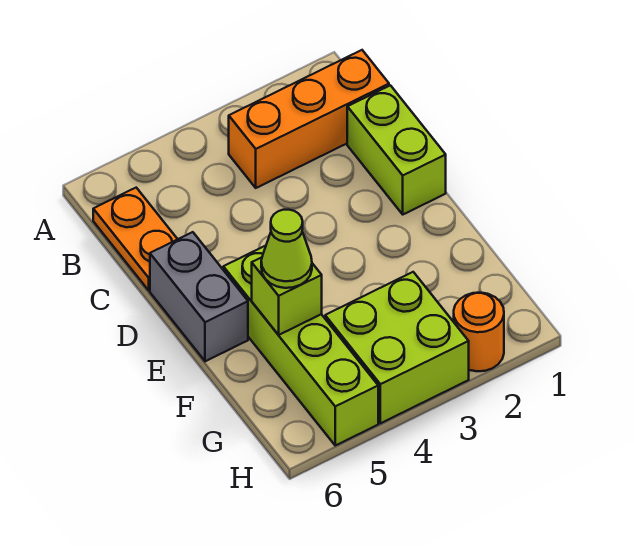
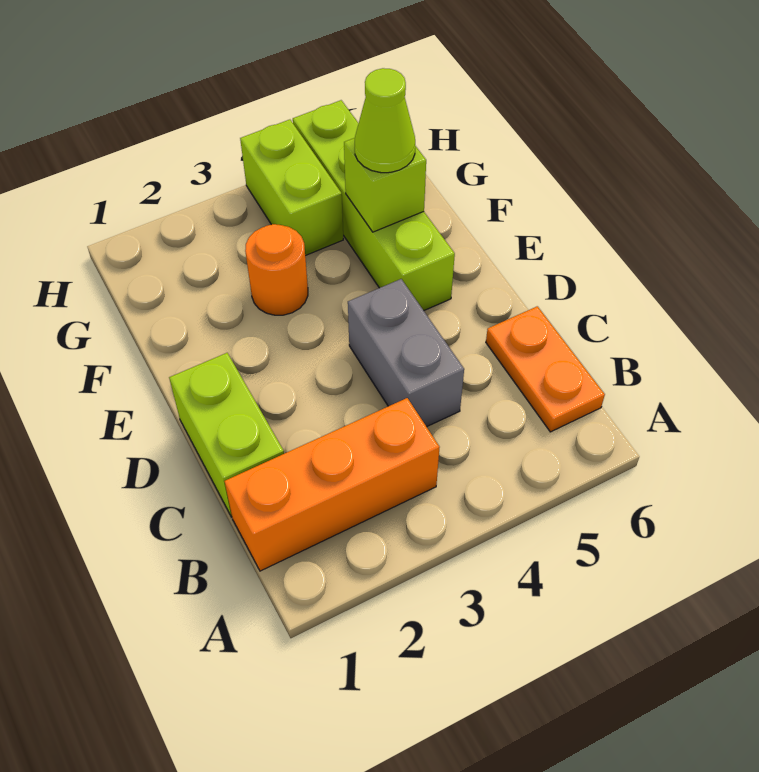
grey 1x2 brick [150,232,248,361] -> grey 1x2 brick moved to [348,279,464,427]
lime 2x2 brick [325,272,469,423] -> lime 1x2 brick [240,120,343,256]
orange 1x1 round brick [454,293,504,371] -> orange 1x1 round brick moved to [245,224,308,315]

